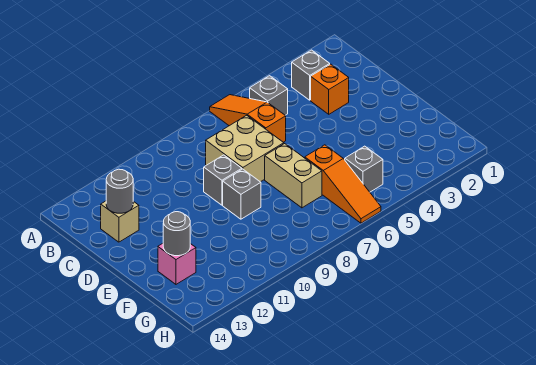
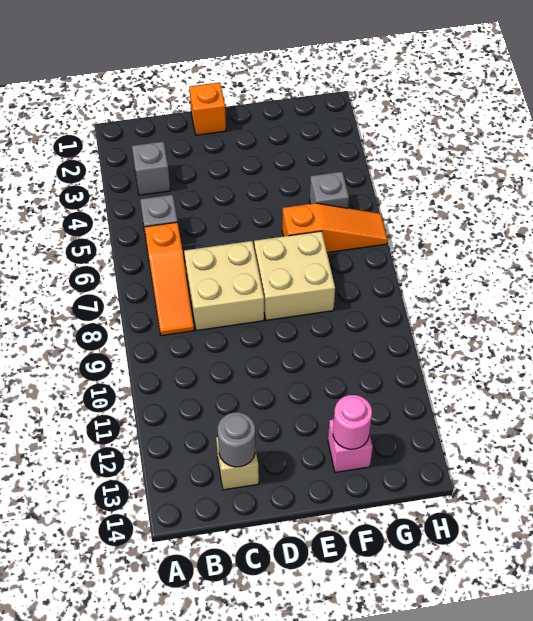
orange 1x3 slope [210,95,286,142] -> orange 1x3 slope turned to [145,222,194,336]
orange 1x1 brick [311,64,349,114] -> orange 1x1 brick moved to [189,82,226,135]
grey 1x1 brick [204,155,242,205] -> none
tan 1x2 brick [265,144,322,208] -> tan 2x2 brick [254,231,335,320]
grey 1x1 brick [223,169,261,219] -> none
grey 1x1 round brick [163,212,190,256] -> pink 1x1 round brick [333,395,372,449]

